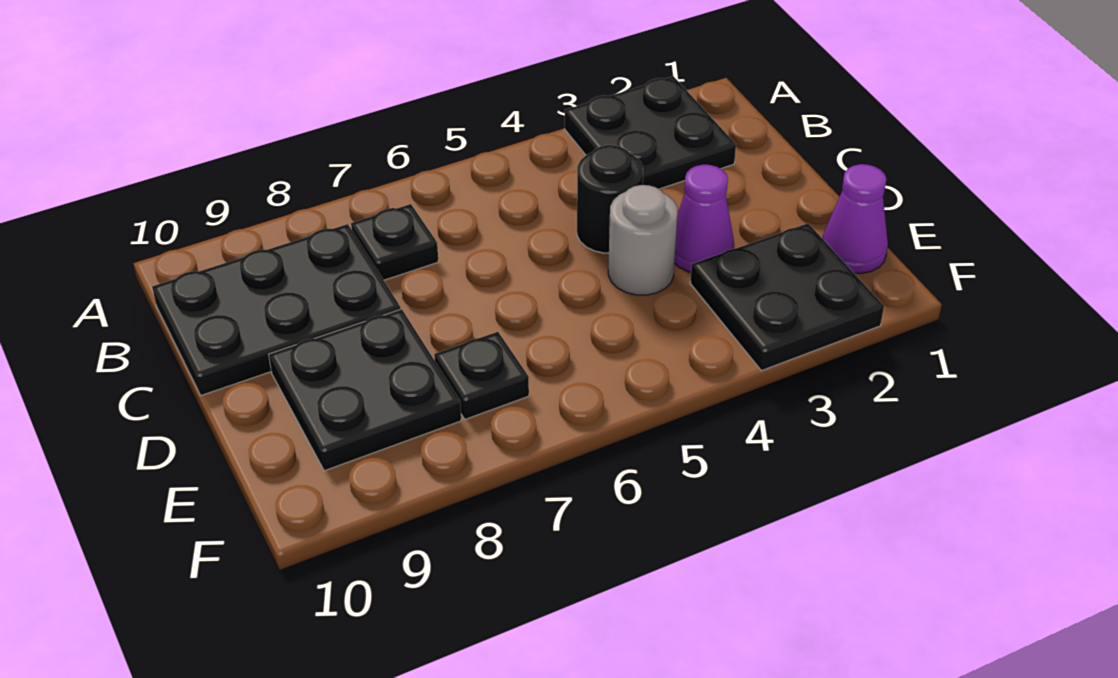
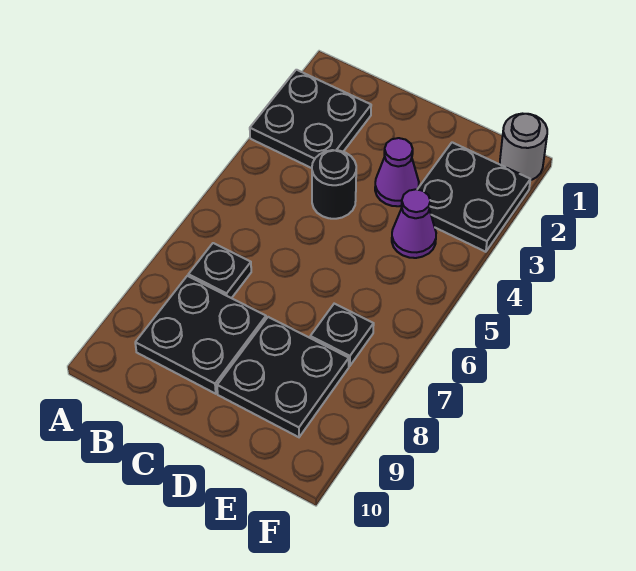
black 2x3 plate [152,224,401,395] -> black 2x2 plate [135,276,266,394]
grey 1x1 round brick [608,185,678,295] -> grey 1x1 round brick moved to [500,114,547,180]
purple 1x1 cone [822,164,888,273] -> purple 1x1 cone moved to [392,189,436,258]

